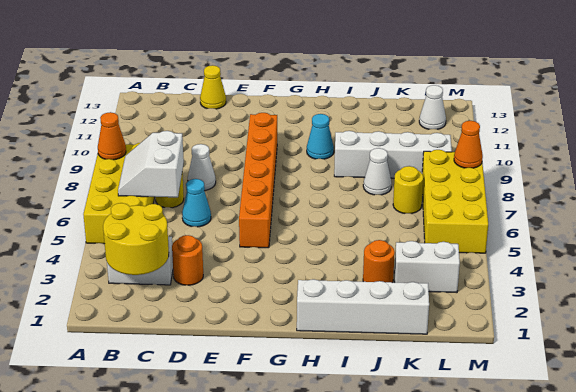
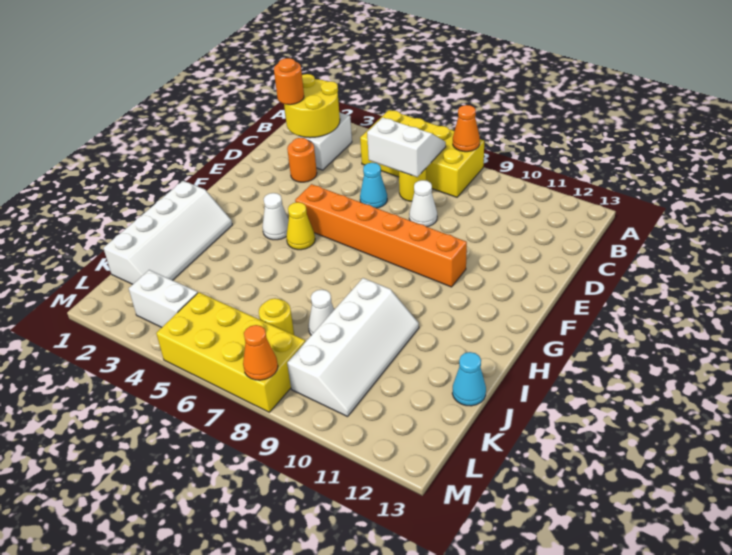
yellow 1x1 cone [200,65,226,109] -> yellow 1x1 cone moved to [286,202,315,250]
cyan 1x1 cone [307,114,334,159] -> cyan 1x1 cone moved to [452,352,486,406]
orange 1x1 round brick [363,240,395,283] -> orange 1x1 round brick moved to [274,58,304,105]
white 1x2 brick [394,241,460,293] -> white 1x2 brick turned to [129,270,198,327]
white 1x1 cone [419,85,446,129] -> white 1x1 cone moved to [263,193,289,240]

